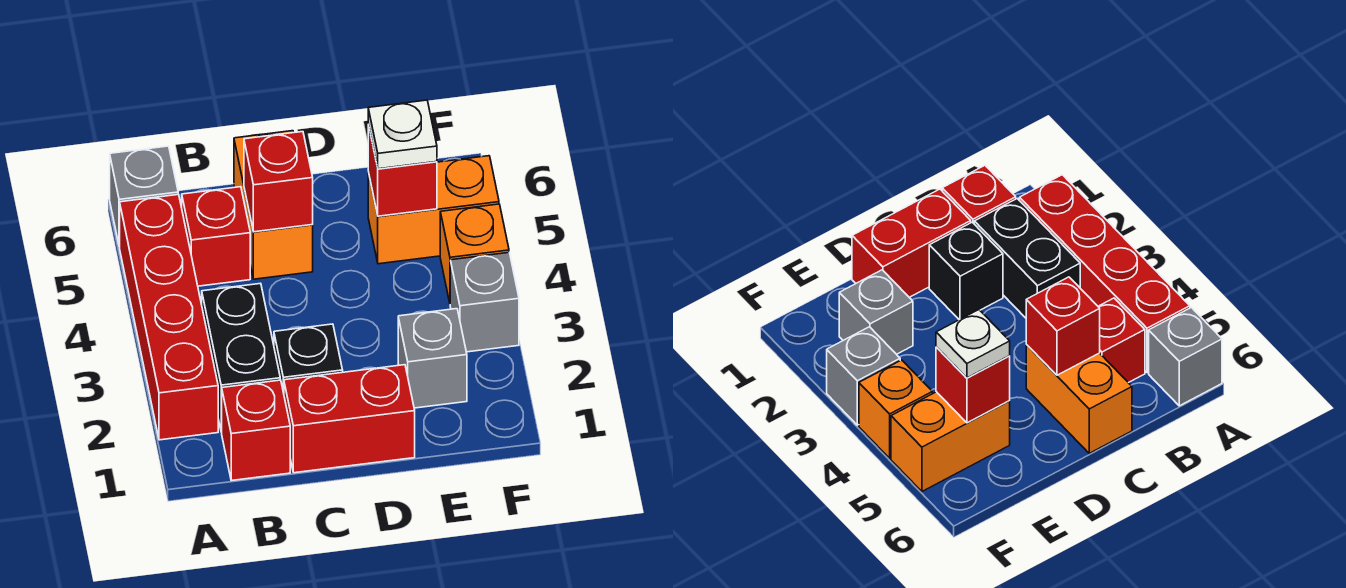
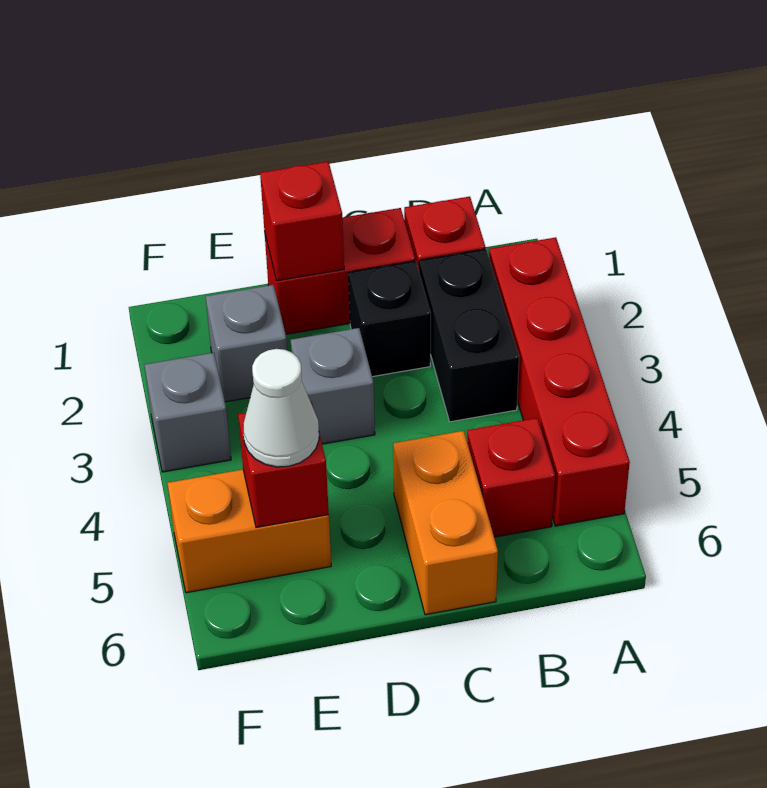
grey 1x1 brick [110,146,178,246] -> grey 1x1 brick moved to [291,328,375,444]
red 1x1 brick [244,132,313,232] -> red 1x1 brick moved to [260,162,344,281]
white 1x1 plate [368,100,437,169] -> white 1x1 cone [243,349,319,467]
orange 1x1 brick [440,204,509,302] -> none

